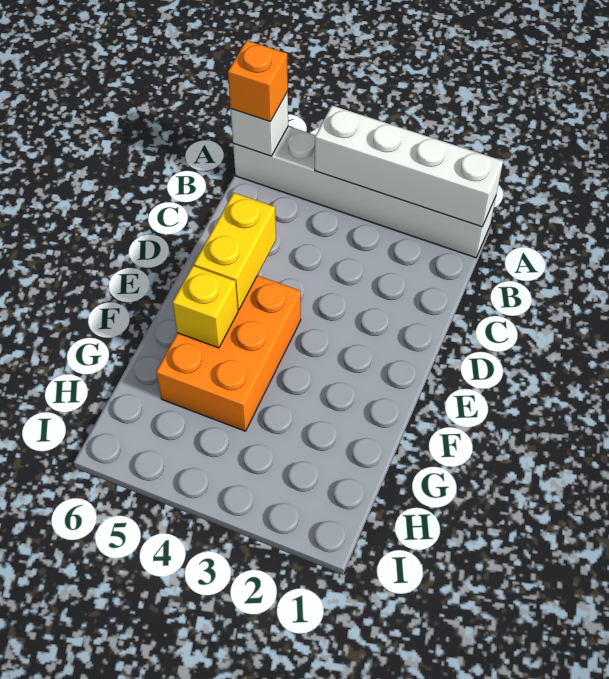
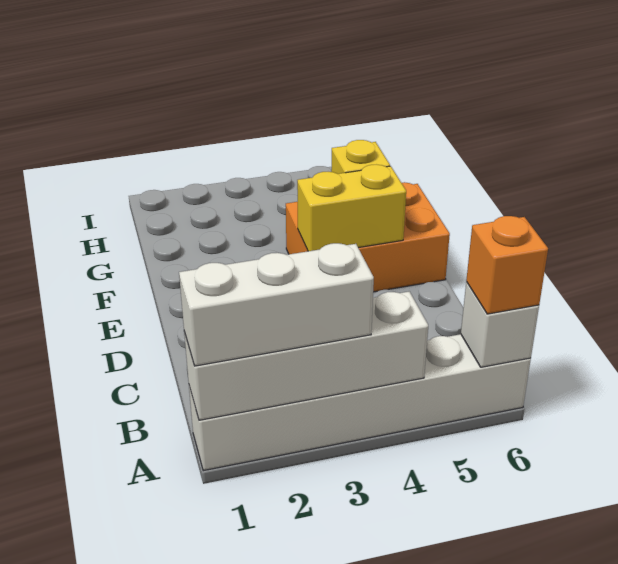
none -> white 1x3 brick [179,243,374,366]
yellow 1x2 brick [194,193,276,310] -> yellow 1x2 brick turned to [297,165,406,251]
orange 2x3 brick [156,275,301,431] -> orange 2x3 brick turned to [286,182,450,292]

